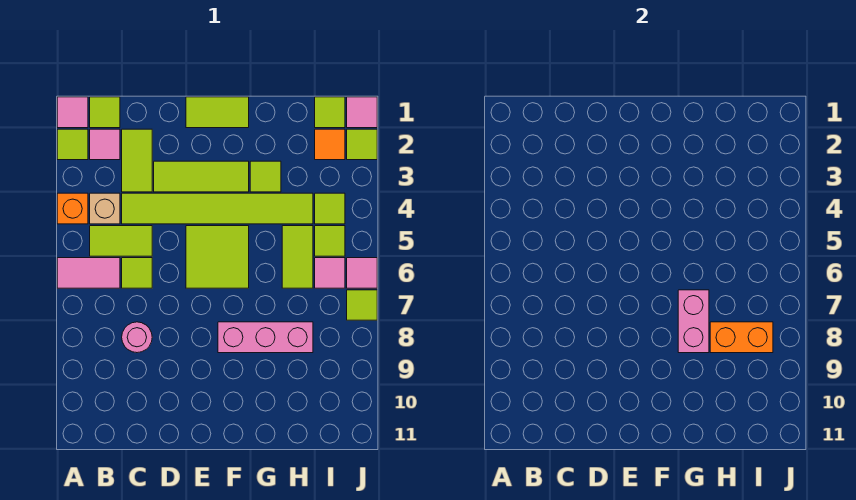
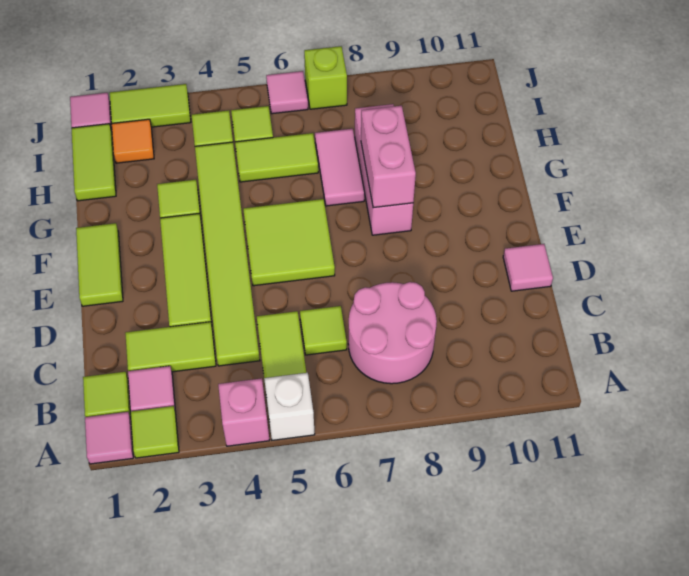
orange 1x1 brick [57,193,88,224] -> pink 1x1 brick [218,378,270,446]
none -> white 1x1 brick [264,373,315,440]
pink 1x2 tile [57,258,120,288] -> pink 1x2 tile moved to [315,129,364,206]
tan 1x1 brick [90,193,120,224] -> none
pink 1x1 round brick [122,322,152,353] -> pink 2x2 round brick [348,282,437,384]
pink 1x2 brick [678,290,709,353] -> pink 1x2 brick turned to [361,106,416,208]
orange 1x2 brick [710,322,773,353] -> none
lime 1x1 tile [315,97,345,128] -> lime 1x2 tile [71,124,116,201]
pink 1x1 tile [315,258,345,288] -> pink 1x1 tile moved to [503,244,553,291]
lime 1x1 tile [347,129,377,160] -> lime 1x2 tile [110,84,191,127]
lime 1x1 tile [347,290,377,320] -> lime 1x1 brick [304,46,347,109]

